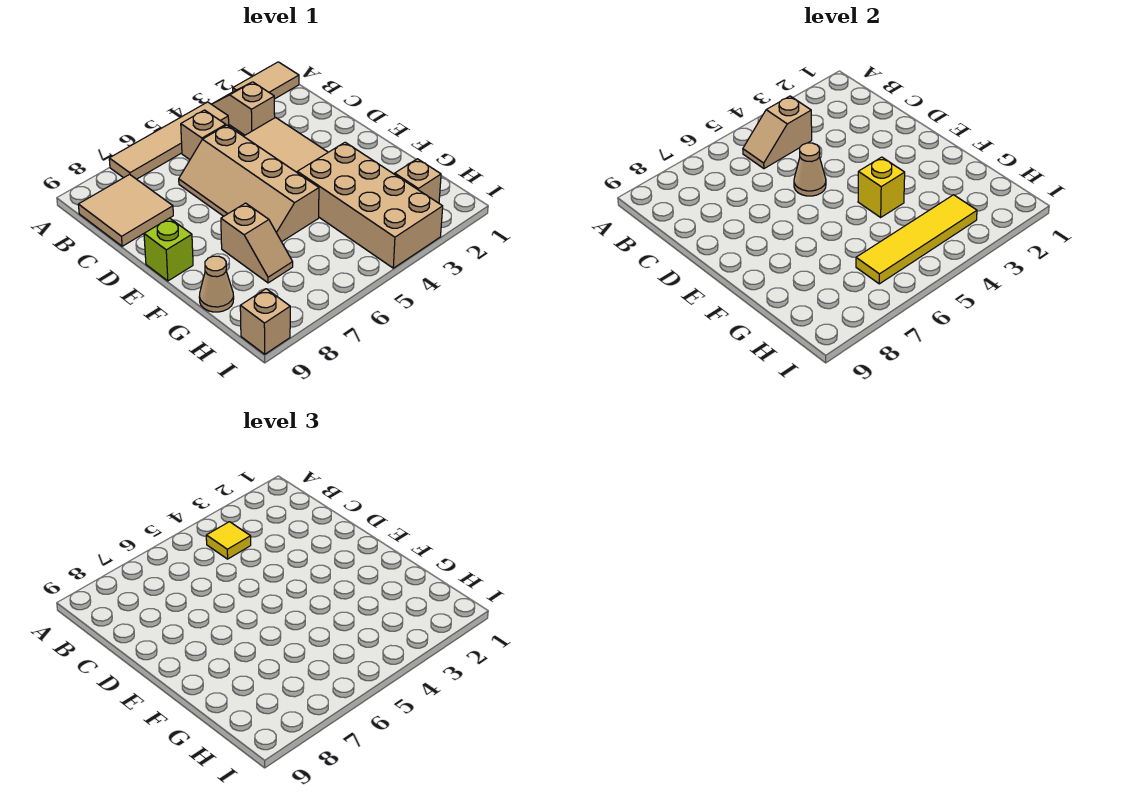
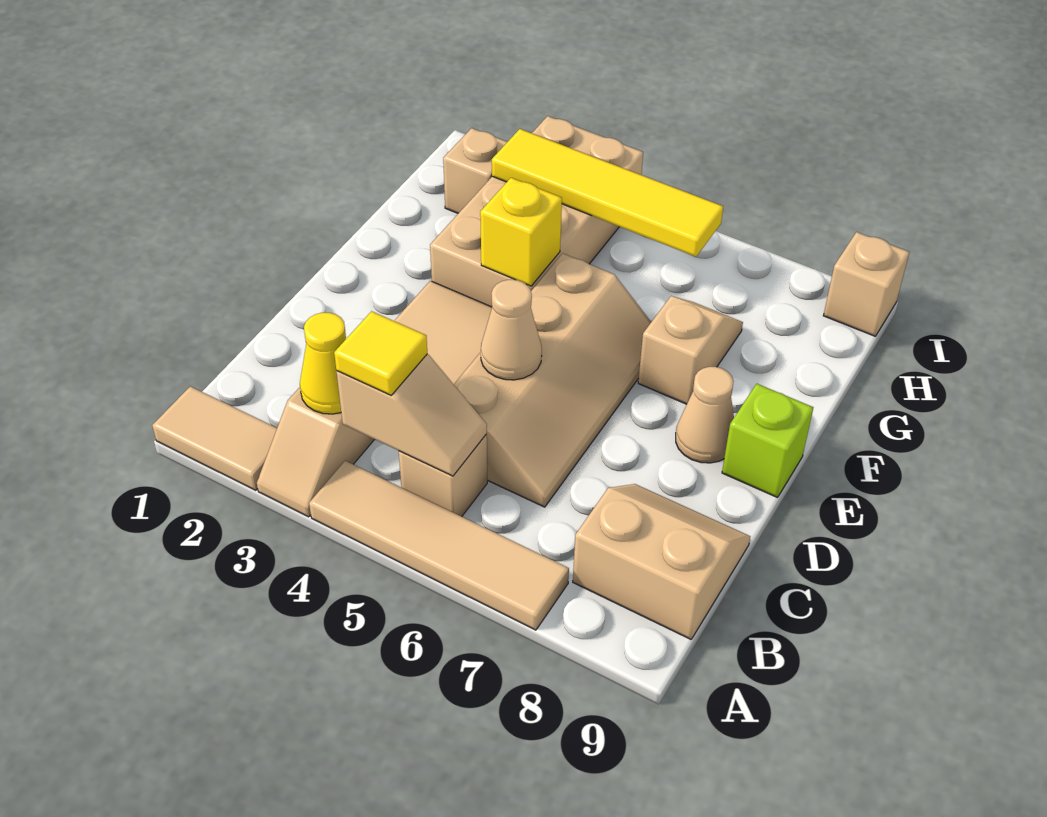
none -> yellow 1x1 cone [300,313,346,414]
tan 2x2 tile [78,174,173,246] -> tan 2x2 slope [573,484,750,639]
tan 1x1 cone [199,256,234,312] -> tan 1x1 cone moved to [676,367,734,463]

